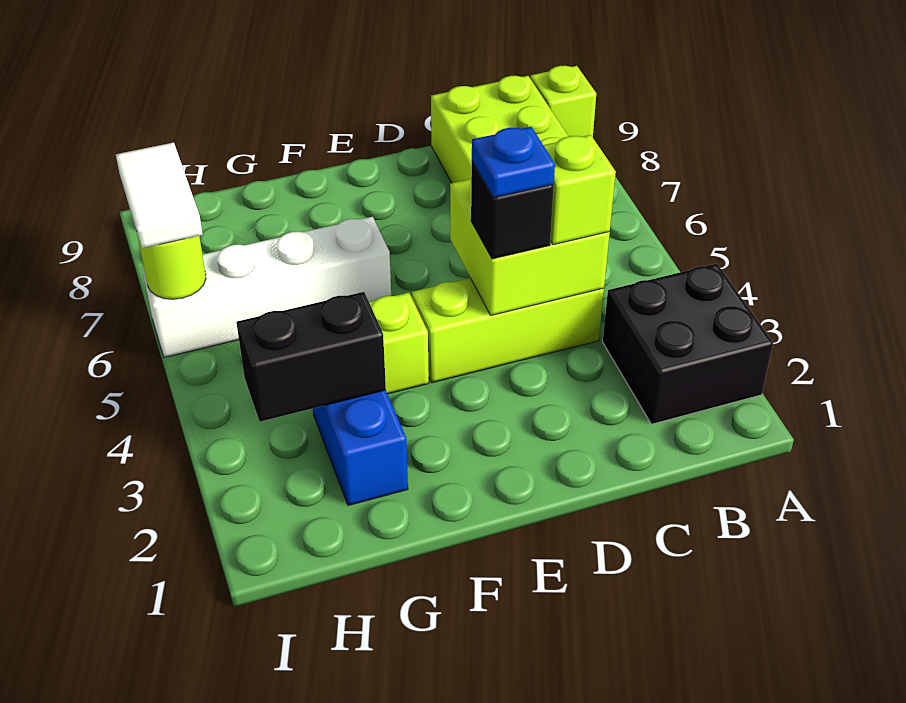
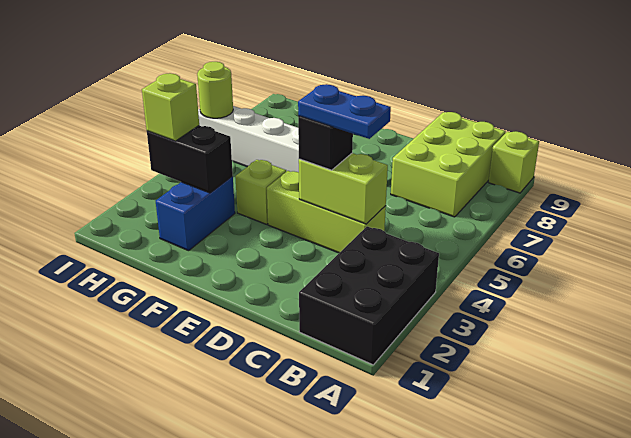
black 2x2 brick [603,264,773,424] -> black 2x3 brick [299,226,439,365]
lime 2x2 brick [450,179,610,315] -> lime 1x2 brick [299,153,388,224]
lime 1x1 brick [543,135,616,245] -> lime 1x1 brick moved to [142,73,199,141]
blue 1x1 plate [472,127,555,198] -> blue 1x2 plate [298,84,391,139]
white 1x2 tile [116,142,203,248] -> none

